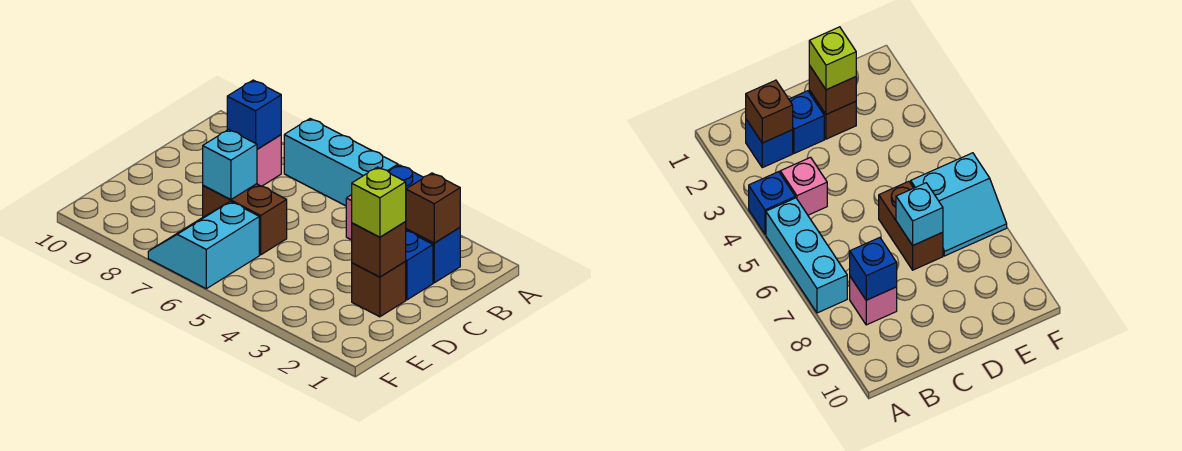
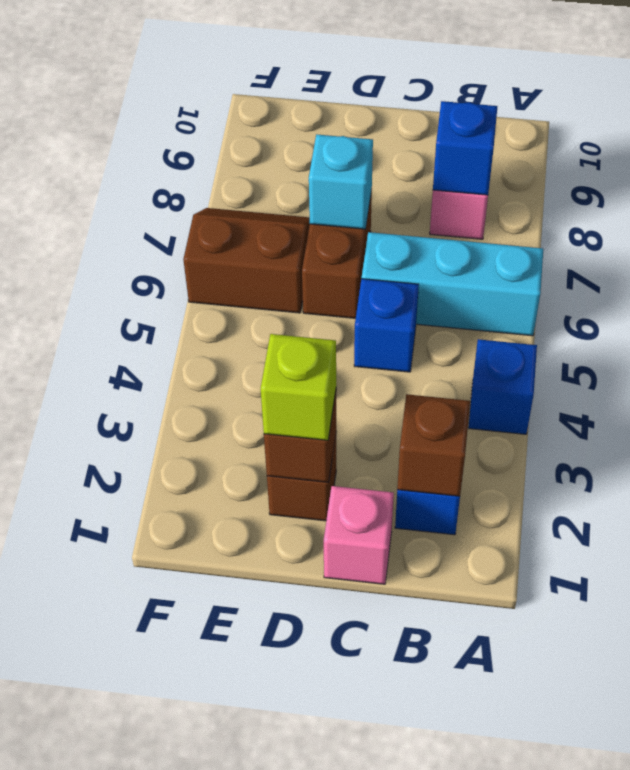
cyan 1x3 brick [284,119,398,206] -> cyan 1x3 brick turned to [362,232,543,336]
pink 1x1 brick [780,157,827,215] -> pink 1x1 brick moved to [324,486,394,584]
blue 1x1 brick [405,231,433,300] -> blue 1x1 brick moved to [354,279,419,372]
cyan 2x2 slope [148,201,259,289] -> brown 2x2 slope [183,208,310,313]

